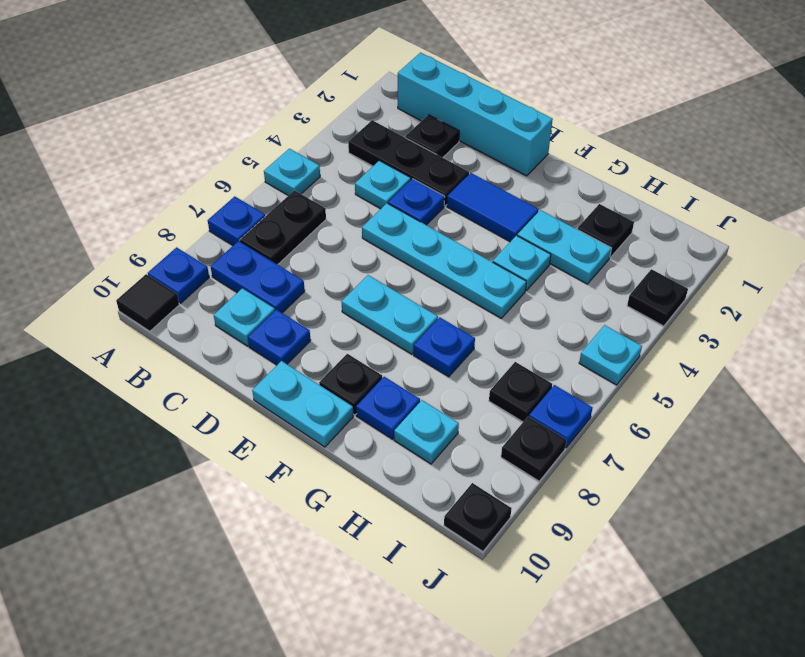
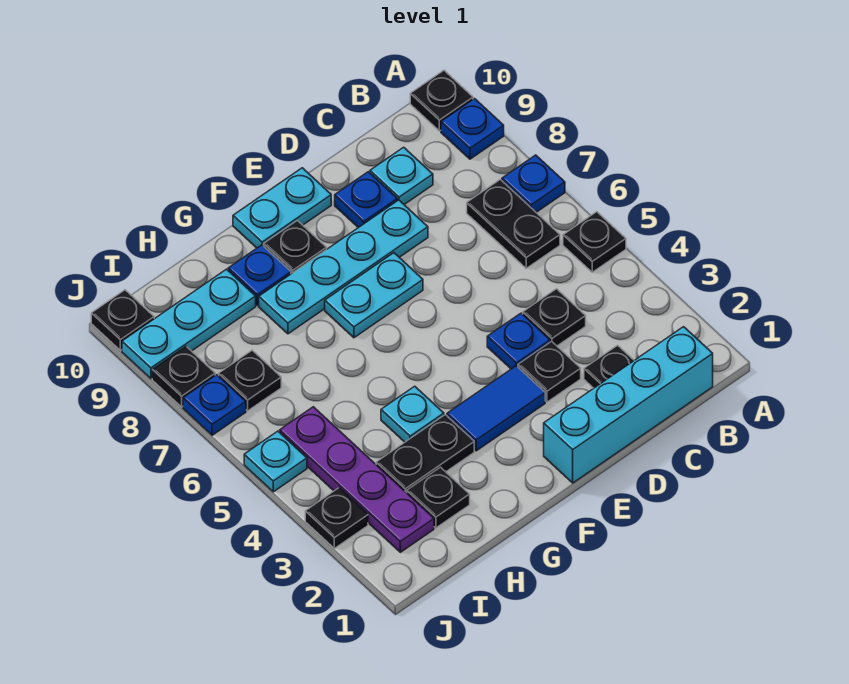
cyan 1x1 plate [264,149,320,196] -> black 1x1 plate [563,212,626,272]
black 1x1 tile [116,274,179,331] -> black 1x1 plate [410,70,473,131]
black 1x3 plate [348,120,469,206] -> black 1x1 plate [518,341,581,402]
blue 1x2 plate [211,241,305,313] -> none
cyan 1x1 plate [355,161,411,209] -> black 1x1 plate [523,289,586,346]
cyan 1x4 plate [362,203,526,318] -> cyan 1x4 plate moved to [259,200,428,334]
cyan 1x2 plate [517,210,611,284] -> black 1x2 plate [376,415,474,493]
blue 1x1 plate [414,317,475,377] -> none
cyan 1x1 plate [394,400,459,464] -> cyan 1x3 plate [122,269,256,379]
none -> purple 1x4 plate [280,407,434,552]

